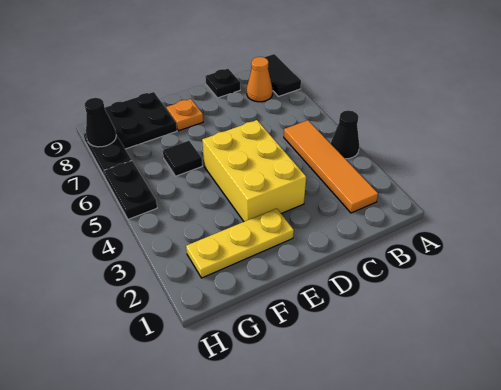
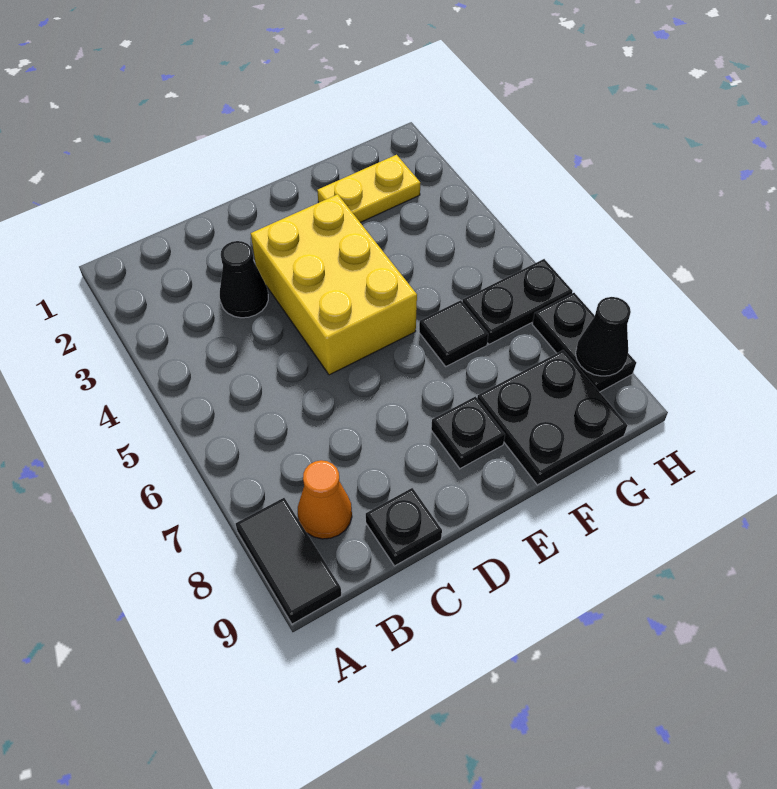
black 1x1 cone [331,110,359,159] -> black 1x1 cone moved to [220,241,268,318]
orange 1x4 tile [284,120,378,213] -> none
yellow 1x3 plate [186,208,294,278] -> yellow 1x2 plate [317,155,420,222]
orange 1x1 plate [166,99,203,131] -> black 1x1 plate [431,396,505,469]
black 1x2 plate [104,161,157,219] -> black 1x2 plate turned to [463,259,573,344]

